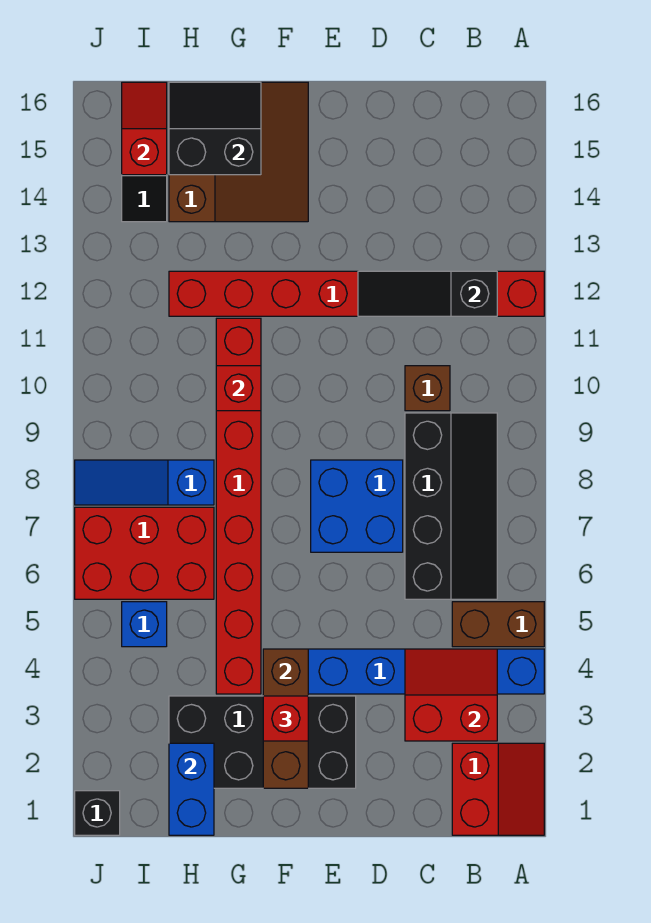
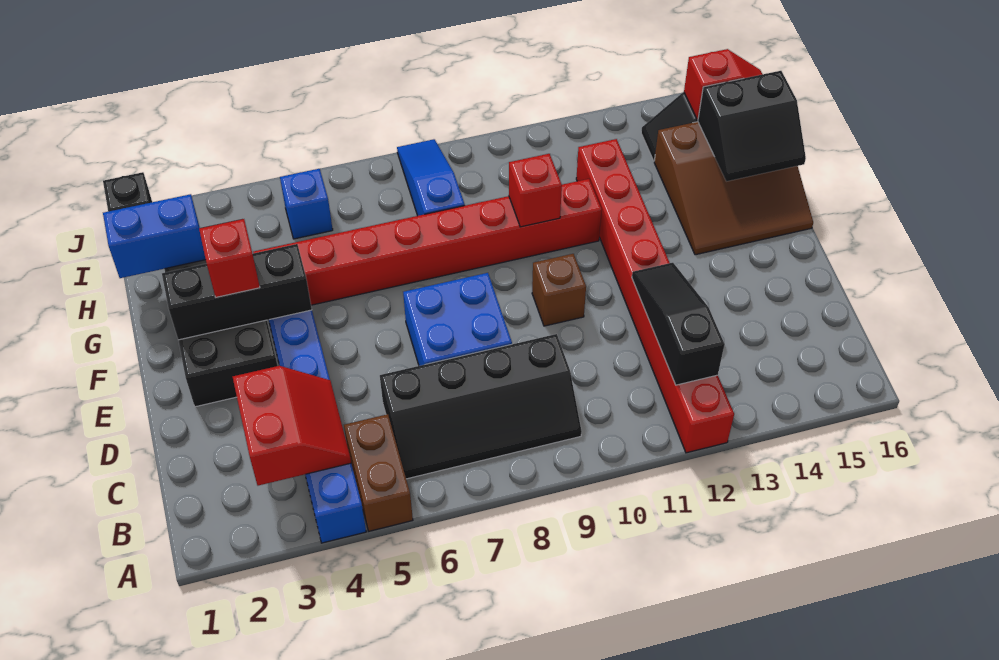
red 2x2 slope [452,743,544,835] -> none
brown 1x1 brick [405,366,450,411] -> brown 1x1 brick moved to [532,254,586,326]
brown 1x3 brick [263,649,308,788] -> black 1x3 brick [162,244,312,340]
black 2x2 slope [169,82,261,175] -> black 2x2 slope turned to [698,71,806,181]
red 2x3 brick [75,507,214,599] -> none

